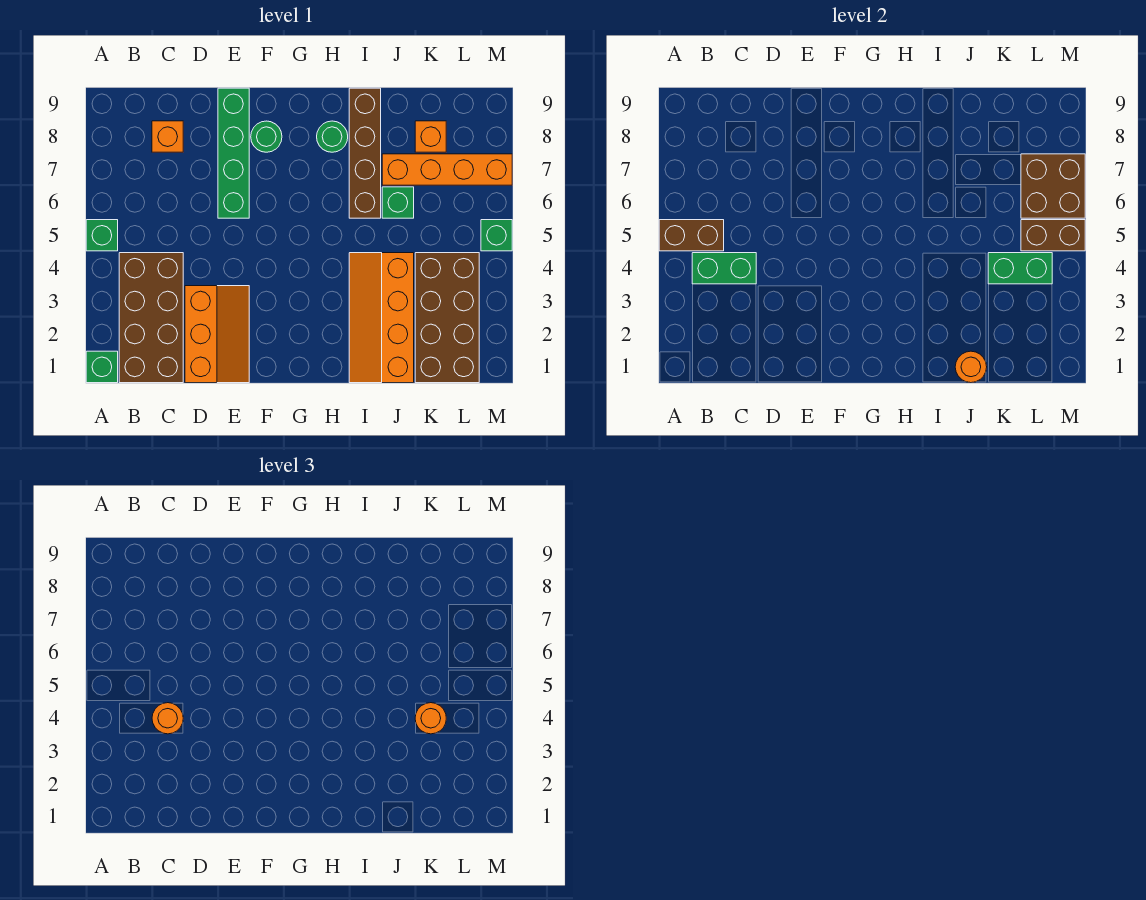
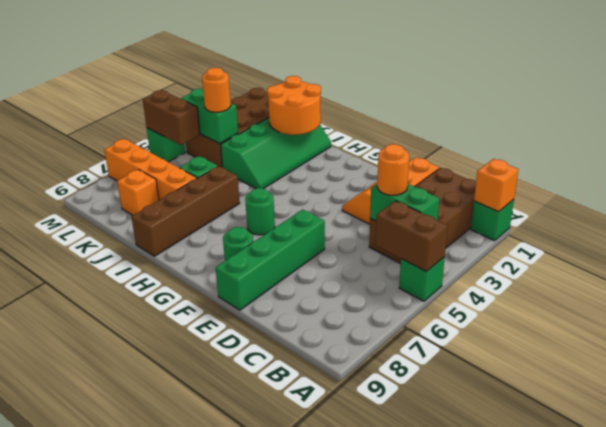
orange 1x1 brick [152,121,183,152] -> orange 1x1 brick moved to [474,159,518,212]
green 1x1 round brick [317,121,348,152] -> green 1x1 round brick moved to [245,188,275,235]
orange 2x4 slope [349,253,414,383] -> green 2x4 slope [221,118,331,189]
orange 1x1 round brick [955,351,987,383] -> orange 2x2 round brick [267,76,321,135]
brown 2x2 brick [1021,154,1085,218] -> none

